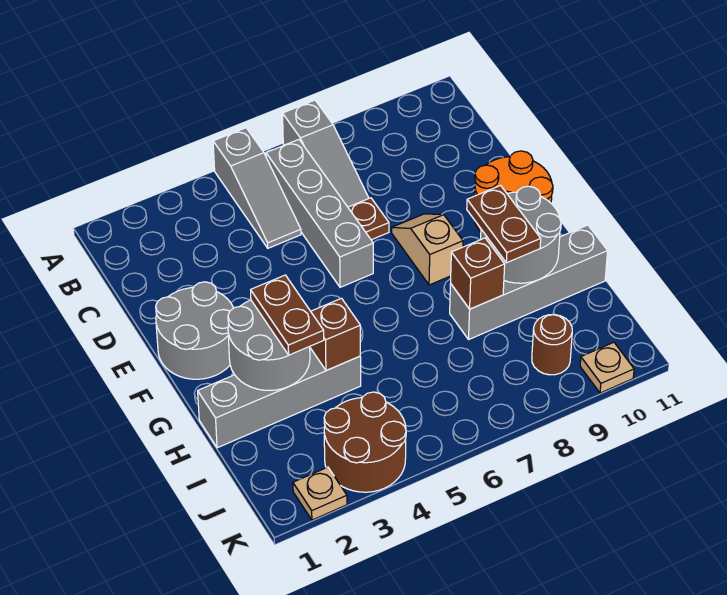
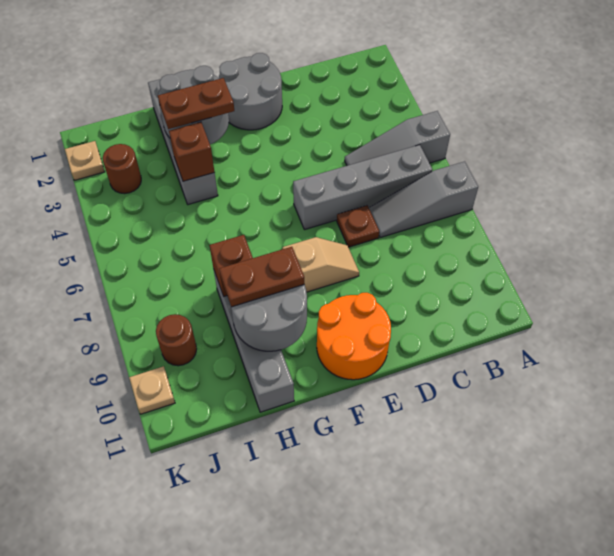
brown 2x2 round brick [324,392,406,492] -> brown 1x1 round brick [103,144,141,194]

